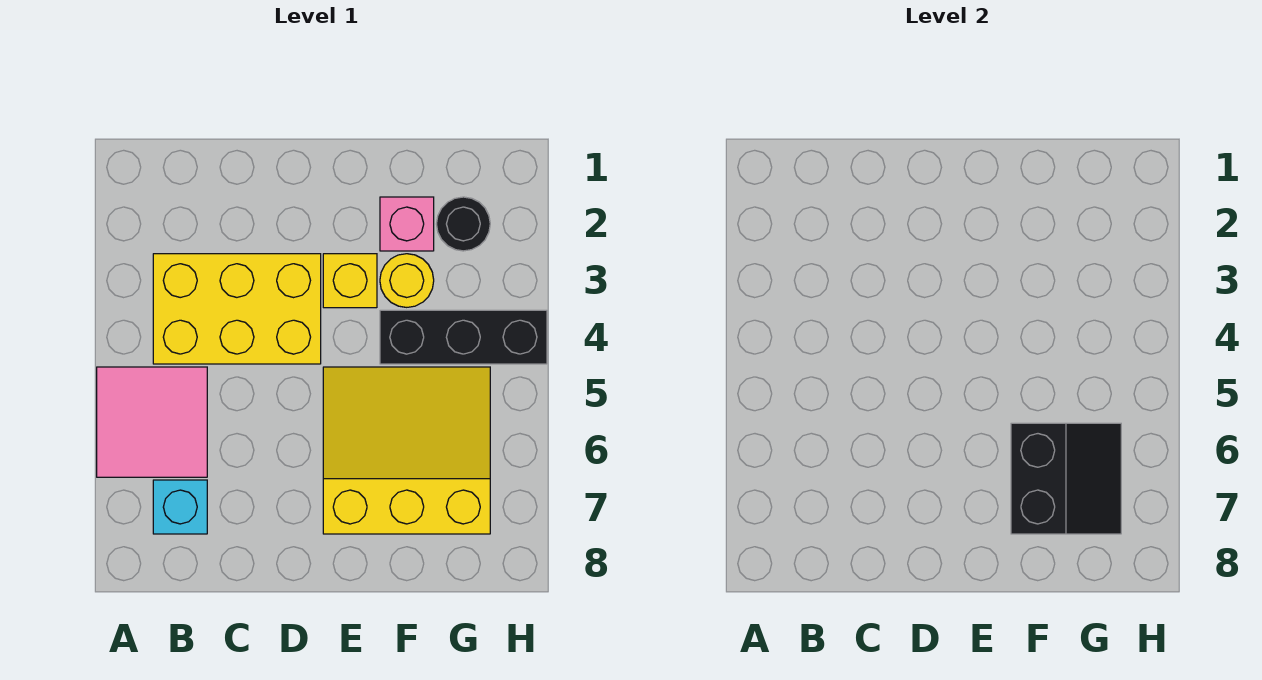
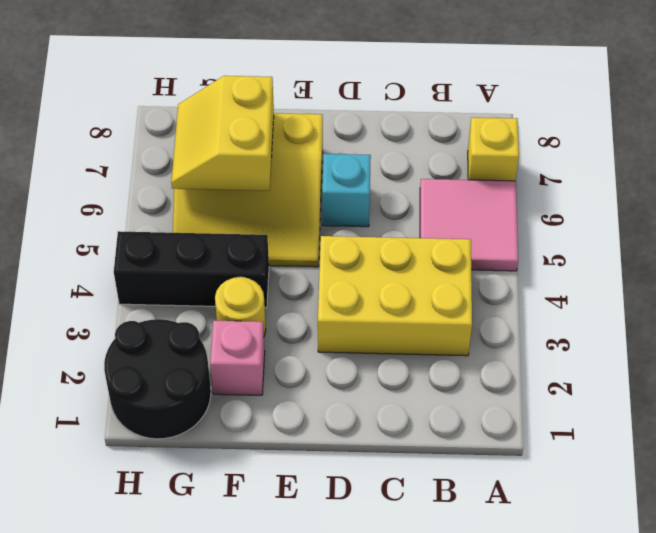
cyan 1x1 brick [153,480,207,534] -> cyan 1x1 brick moved to [322,154,371,227]
yellow 1x1 brick [323,254,377,308] -> yellow 1x1 brick moved to [468,118,519,181]
black 2x2 slope [1011,423,1121,534] -> yellow 2x2 slope [171,76,274,191]
black 1x1 round brick [437,197,490,251] -> black 2x2 round brick [104,319,211,439]

